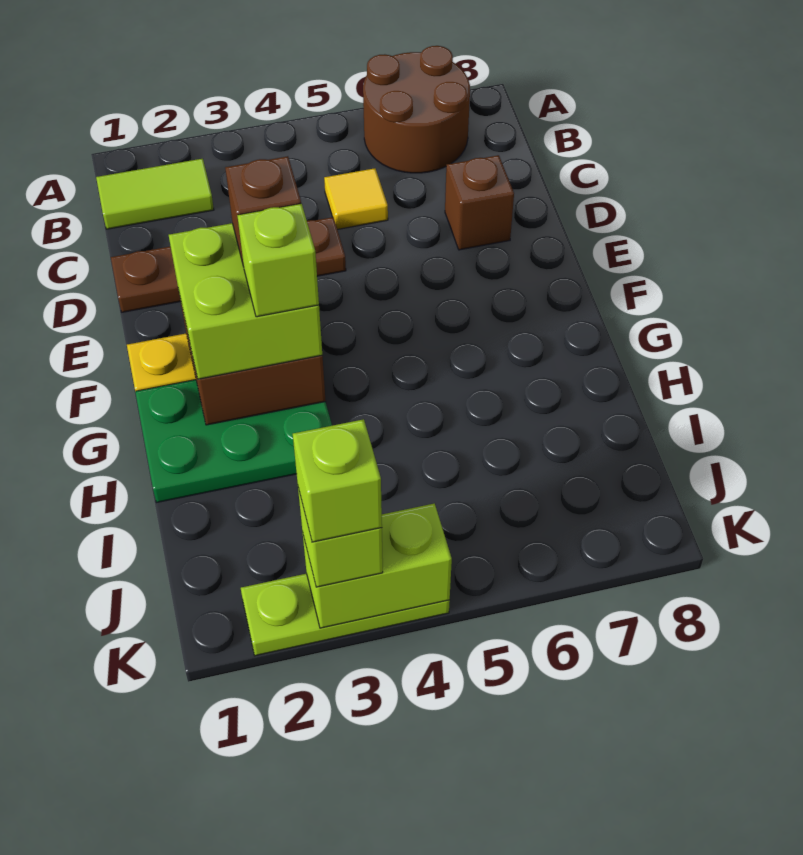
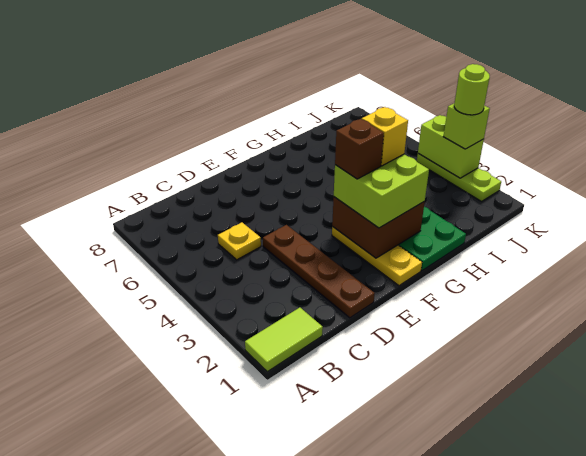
brown 2x2 round brick [363,46,470,173] -> none
lime 1x2 tile [96,159,214,229] -> lime 1x2 tile turned to [245,308,323,372]
yellow 1x1 tile [324,168,388,230] -> yellow 1x1 plate [218,222,261,260]
brown 1x1 brick [445,155,514,250] -> none
lime 1x1 brick [237,204,319,317] -> yellow 1x1 brick [362,107,408,166]
lime 1x1 brick [293,419,382,542] -> lime 1x1 round brick [454,64,490,115]

